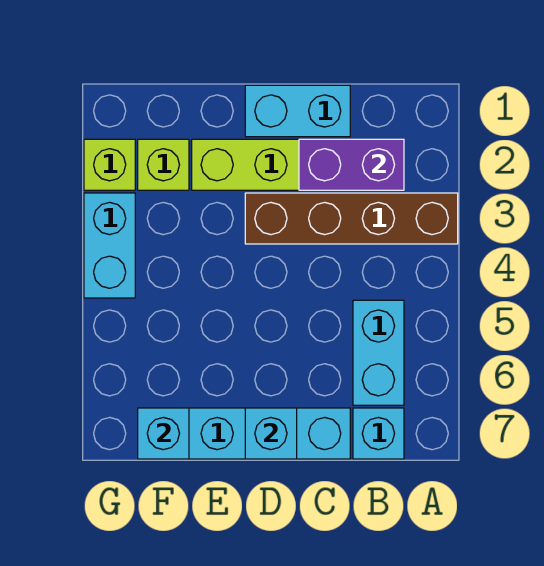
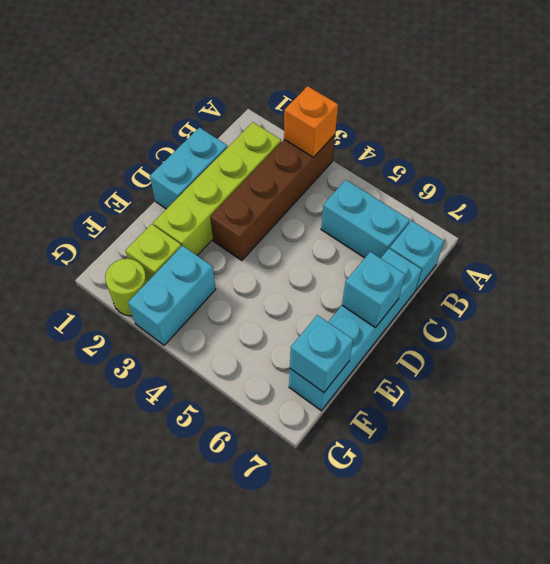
none -> orange 1x1 brick [284,86,338,157]
purple 1x2 brick [299,139,404,190] -> none
lime 1x1 brick [84,139,135,190] -> lime 1x1 round brick [105,259,148,316]
cyan 1x2 brick [84,193,135,298] -> cyan 1x2 brick turned to [128,245,216,345]

